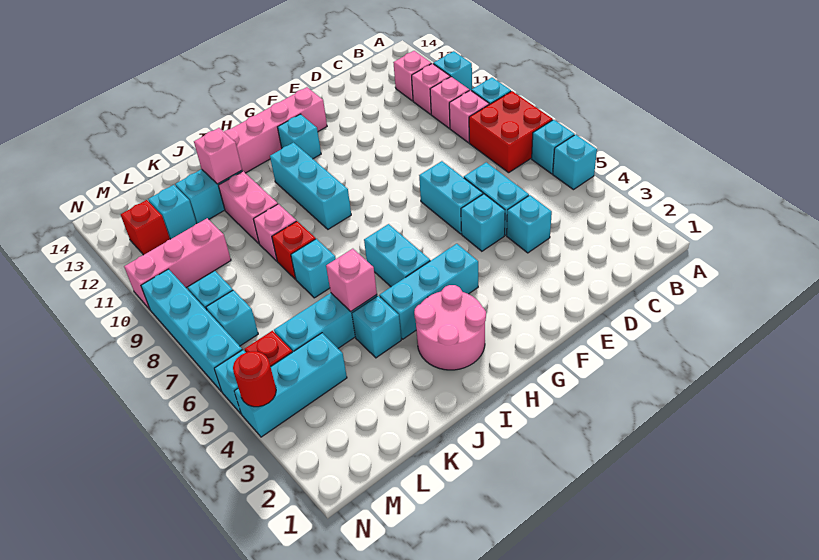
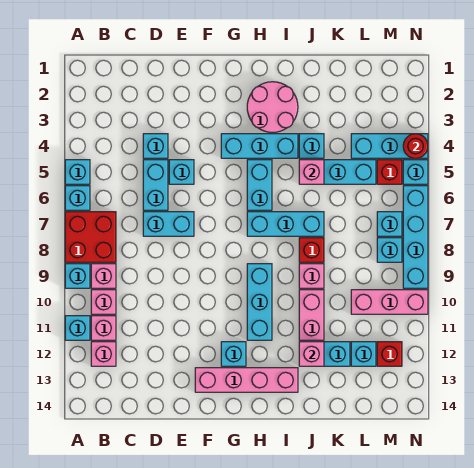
cyan 1x2 brick [419,161,483,234] -> cyan 1x2 brick turned to [143,212,194,236]
cyan 1x1 brick [291,239,336,298] -> cyan 1x3 brick [247,212,324,236]

